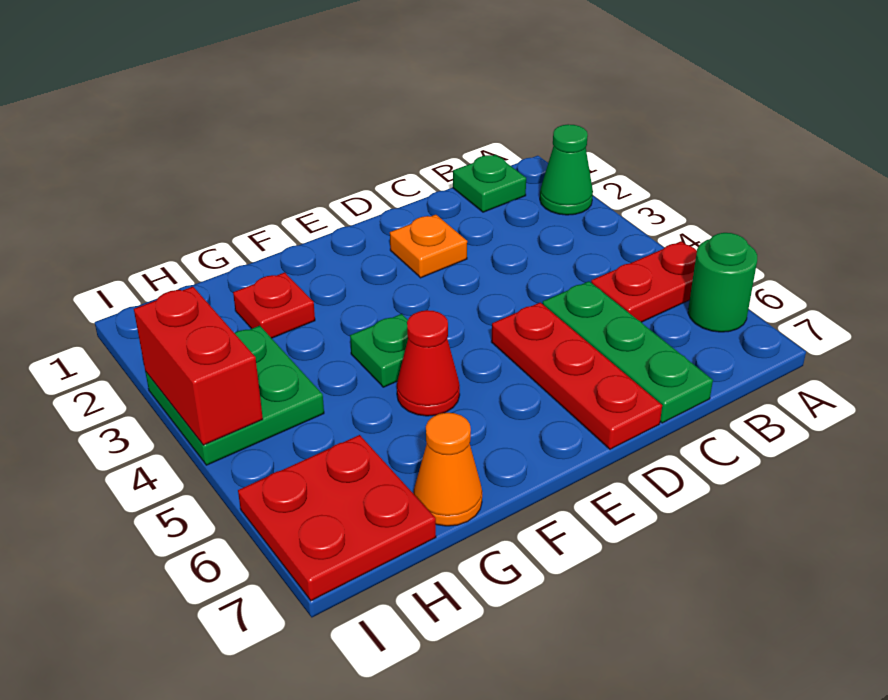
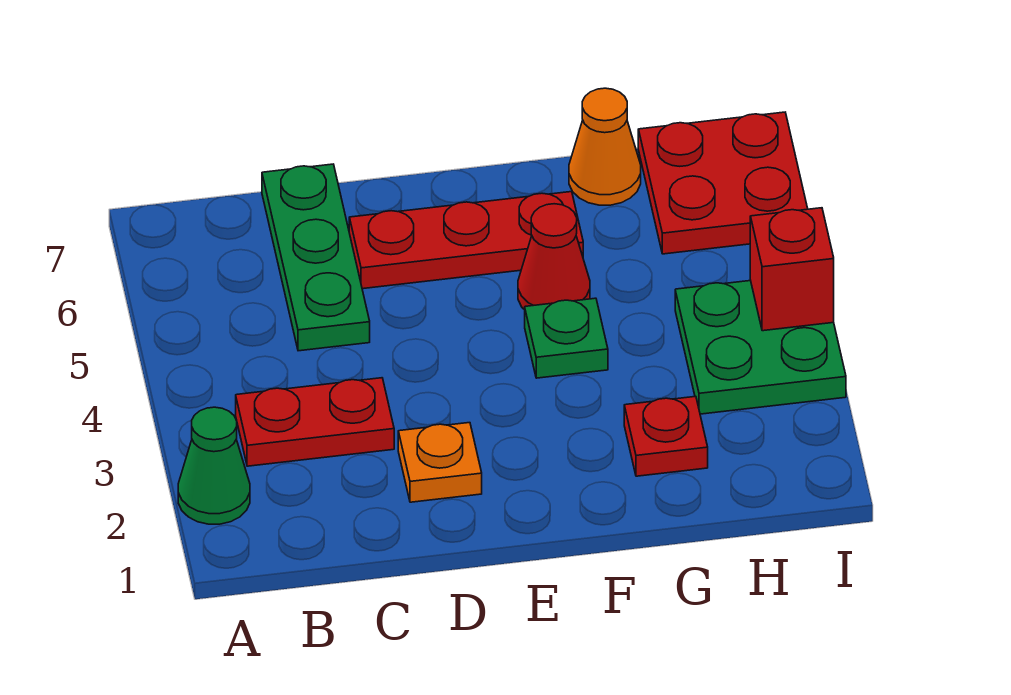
red 1x2 plate [591,241,697,322] -> red 1x2 plate moved to [236,378,394,466]
green 1x1 round brick [688,233,757,332] -> none
green 1x1 plate [453,155,526,212] -> none
red 1x3 plate [491,302,662,449] -> red 1x3 plate turned to [349,192,583,289]
red 1x2 brick [134,287,263,445] -> red 1x1 brick [750,208,834,331]

